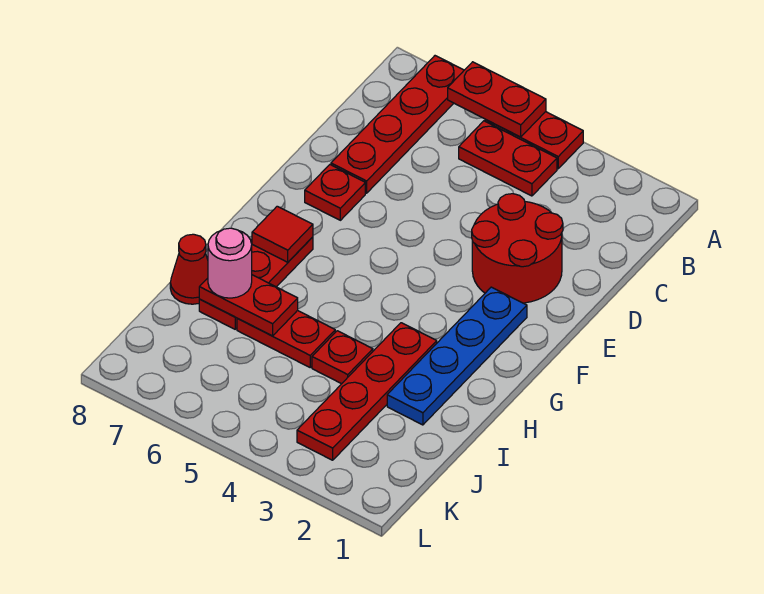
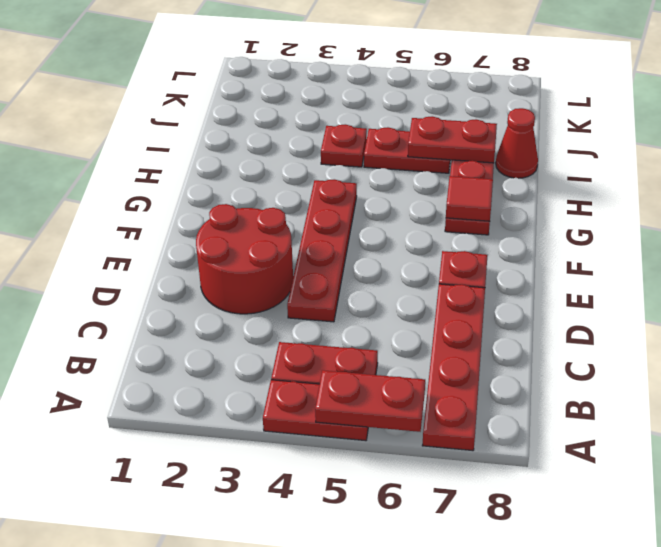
blue 1x4 plate [387,287,527,425] -> none
red 1x4 plate [297,323,437,460] -> red 1x4 plate moved to [287,179,357,322]
pink 1x1 round brick [208,228,252,298] -> none

